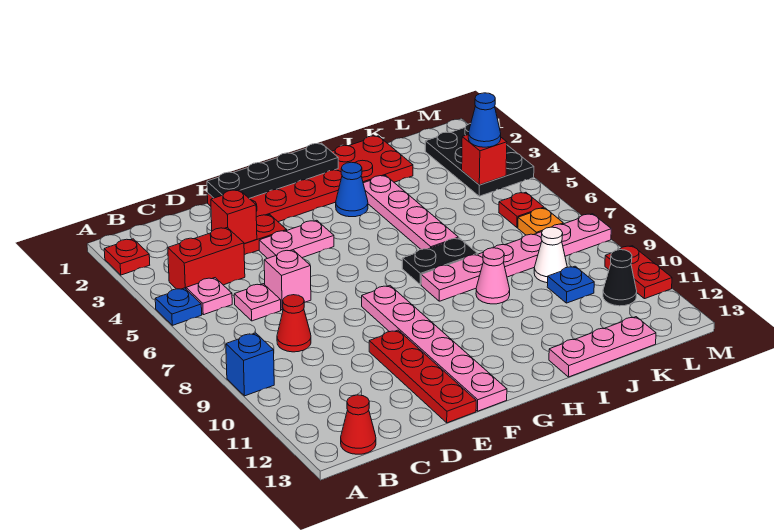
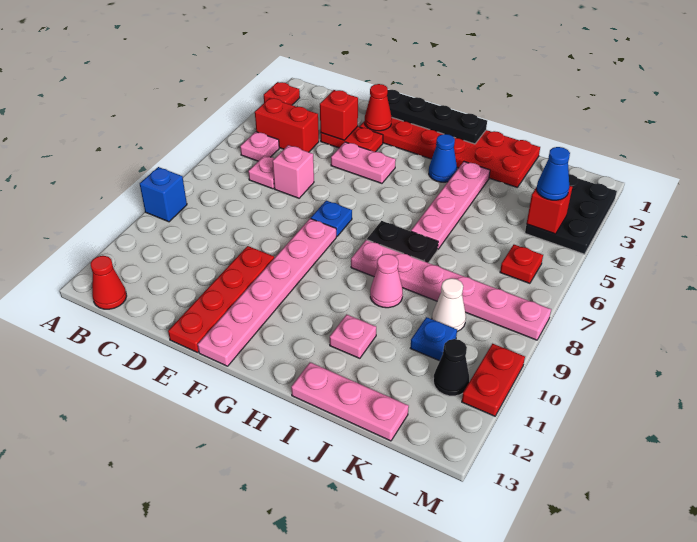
blue 1x1 plate [155,288,202,325] -> blue 1x1 plate moved to [311,201,352,236]
red 1x1 cone [277,295,311,352] -> red 1x1 cone moved to [365,84,392,131]
none -> pink 1x1 plate [330,314,376,358]
orange 1x1 plate [518,208,563,235] -> none

